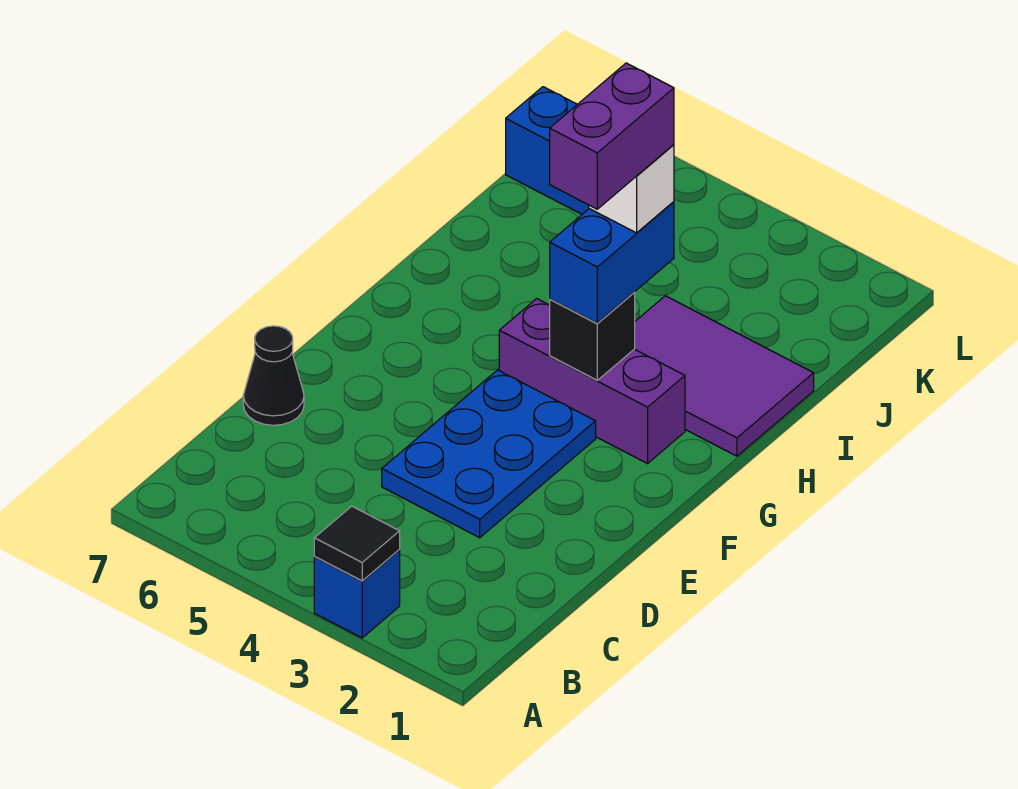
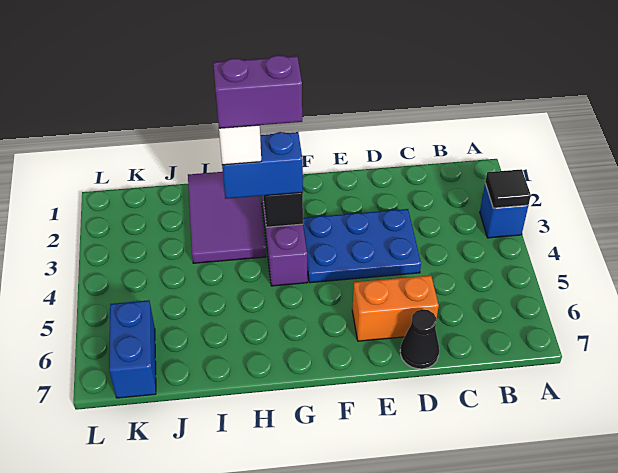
none -> orange 1x2 brick [352,275,439,341]

